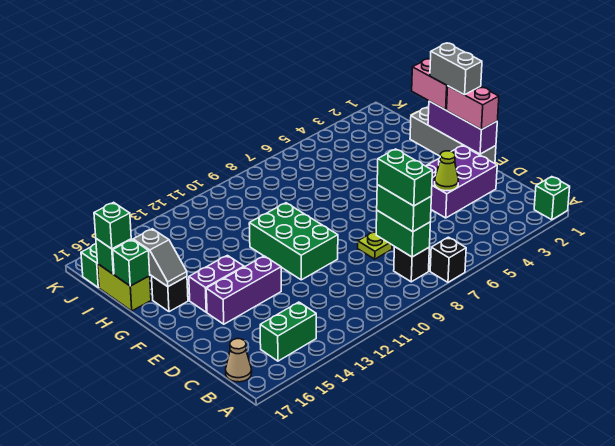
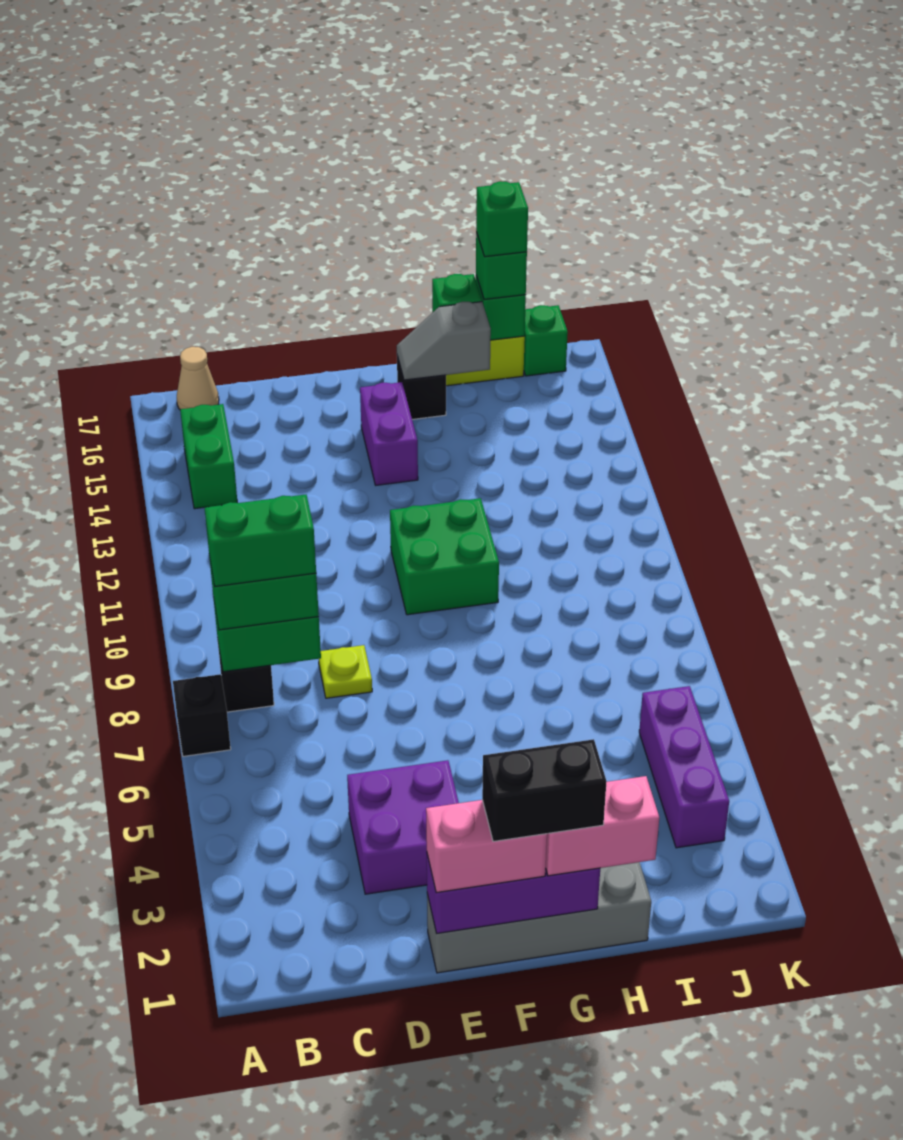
green 1x1 brick [534,177,570,220] -> green 1x1 brick moved to [476,181,528,257]
purple 2x3 brick [426,146,497,218] -> purple 2x2 brick [347,760,459,894]
lime 1x1 cone [435,151,458,191] -> none
green 2x3 brick [249,203,338,280] -> green 2x2 brick [390,498,499,615]
purple 1x3 brick [206,256,281,324] -> purple 1x3 brick moved to [639,686,729,848]
grey 1x2 brick [430,43,482,95] -> black 1x2 brick [482,739,607,841]

